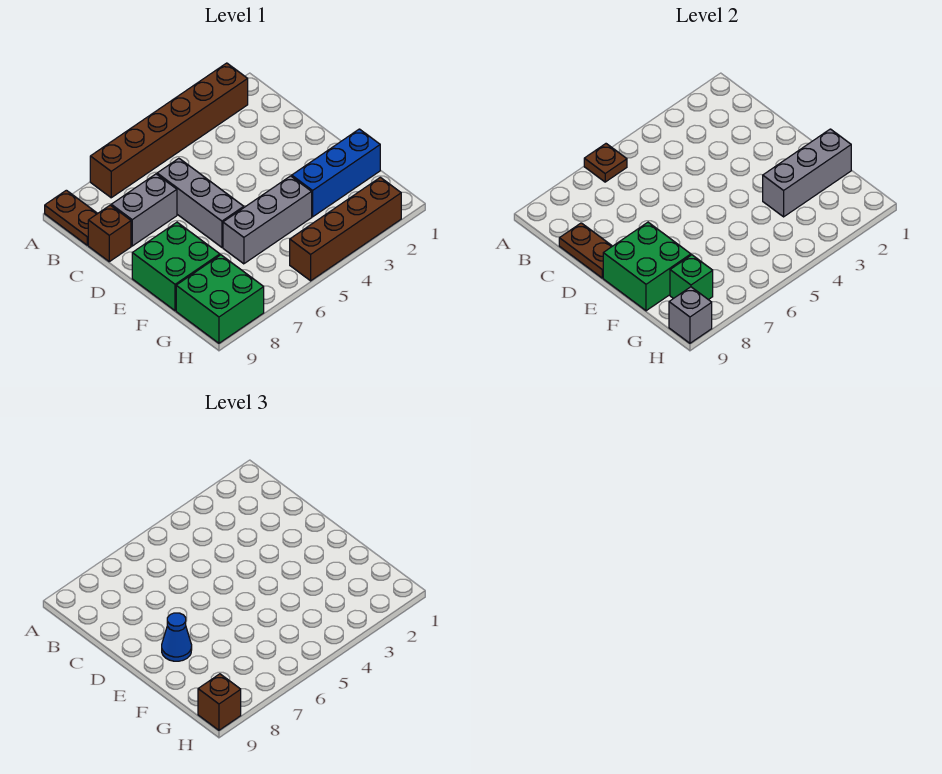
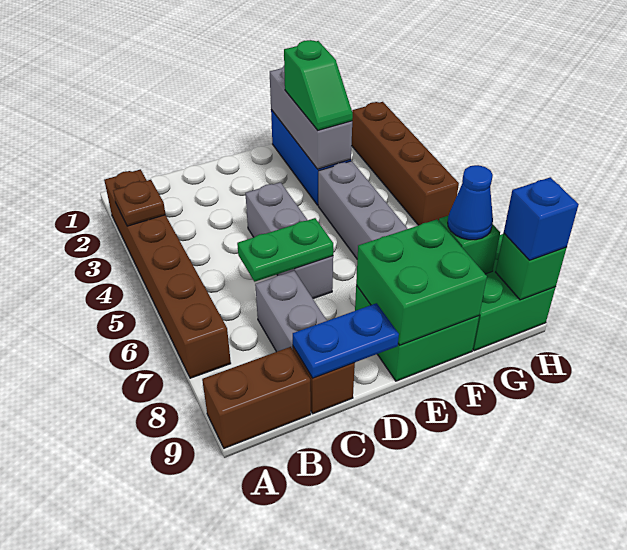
brown 1x1 plate [584,144,627,182] -> brown 1x1 plate moved to [113,180,165,226]
brown 1x2 plate [45,190,98,245] -> brown 1x2 brick [202,347,311,448]
grey 1x3 brick [157,158,244,247] -> grey 1x3 brick turned to [245,182,333,299]
none -> green 1x2 plate [237,218,333,282]
brown 1x2 plate [559,223,612,278] -> blue 1x2 plate [293,303,399,378]
blue 1x1 cone [162,613,192,661] -> blue 1x1 cone moved to [448,165,493,240]
none -> green 1x2 slope [284,40,353,130]
grey 1x1 brick [669,287,712,343] -> green 1x1 brick [496,233,567,300]
brown 1x1 brick [198,674,241,730] -> blue 1x1 brick [504,177,579,260]

